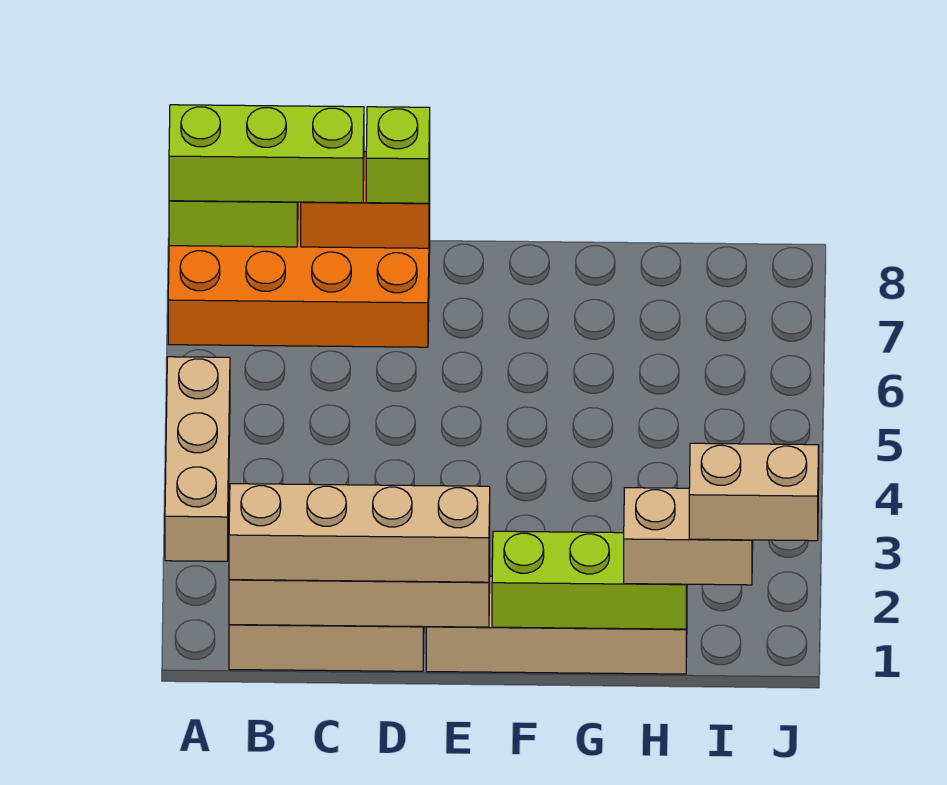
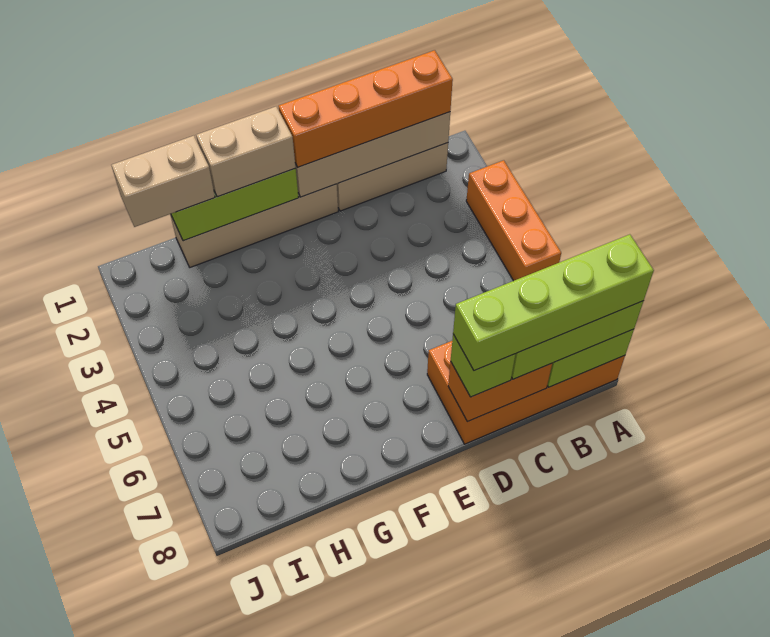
tan 1x3 brick [165,357,230,561] -> orange 1x3 brick [466,160,561,281]
none -> lime 1x4 brick [453,234,654,371]
tan 1x4 brick [229,484,490,582] -> orange 1x4 brick [279,50,453,167]
tan 1x2 brick [689,443,819,541] -> tan 1x2 brick moved to [196,107,296,197]

